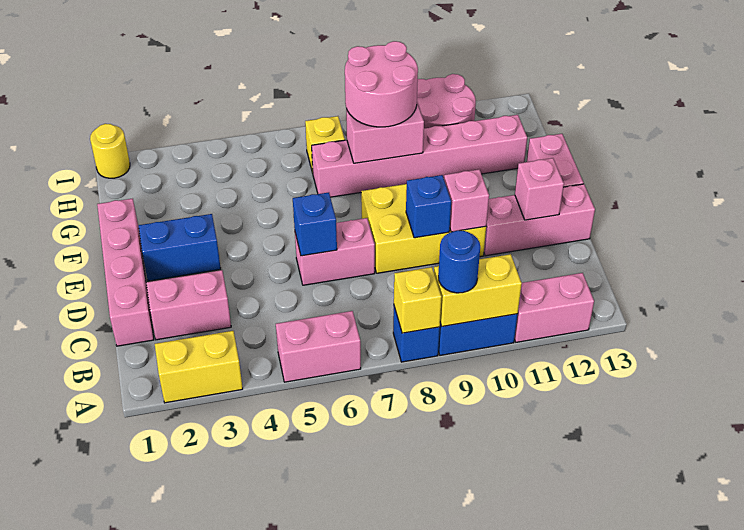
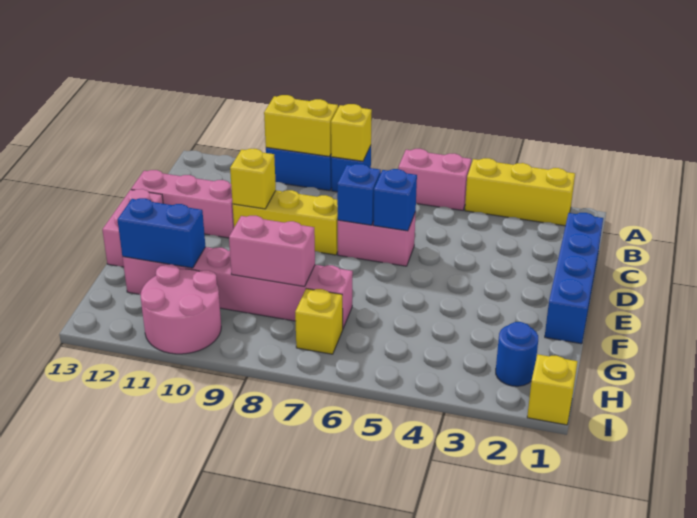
yellow 1x2 brick [155,331,243,403] -> yellow 1x3 brick [465,158,575,226]
blue 1x1 round brick [438,230,480,293] -> blue 1x1 round brick moved to [496,322,538,386]
pink 1x2 brick [514,273,594,342] -> none
pink 1x4 brick [97,198,154,346] -> blue 1x4 brick [545,213,603,344]
pink 1x2 brick [146,270,231,340] -> none
yellow 2x3 brick [361,184,486,273] -> yellow 1x3 brick [233,190,338,255]
blue 1x1 brick [406,175,451,238] -> blue 1x1 brick moved to [337,164,381,225]
pink 1x1 brick [444,169,489,232] -> yellow 1x1 brick [230,149,276,209]
pink 1x1 brick [515,158,564,220] -> none
blue 1x2 brick [138,214,221,281] -> blue 1x2 brick moved to [117,198,205,268]
pink 2x2 round brick [345,41,418,127] -> none
yellow 1x1 round brick [90,124,130,178] -> yellow 1x1 brick [527,354,578,425]

